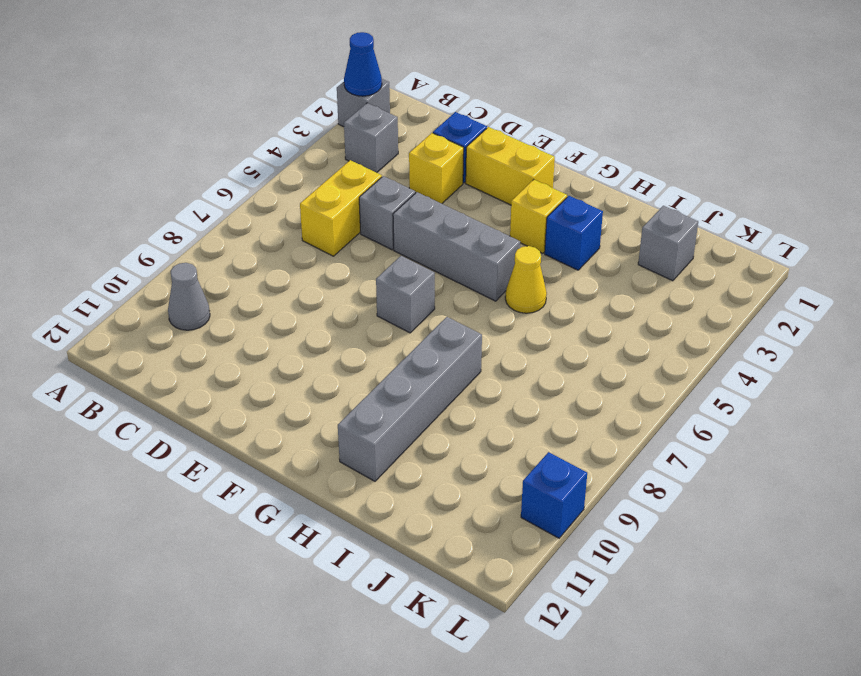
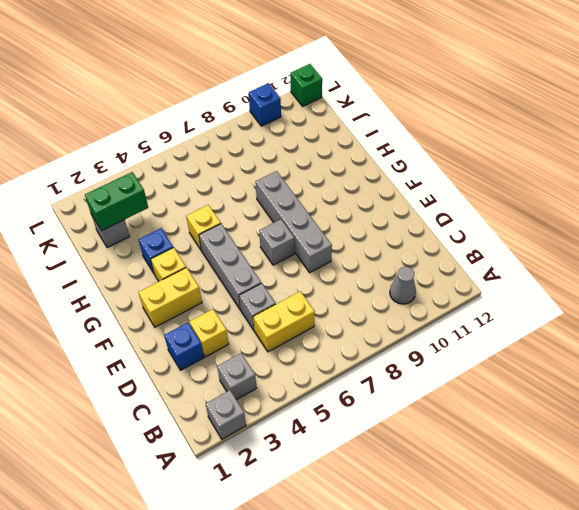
blue 1x1 cone [344,32,382,96] -> none
yellow 1x2 brick [466,127,555,205] -> yellow 1x2 brick turned to [138,268,202,327]
yellow 1x1 cone [505,246,547,313] -> yellow 1x1 brick [186,205,221,251]
grey 1x4 brick [338,317,482,481] -> grey 1x4 brick turned to [255,171,332,273]
none -> green 1x2 brick [85,172,148,231]
none -> green 1x1 brick [290,64,322,106]

